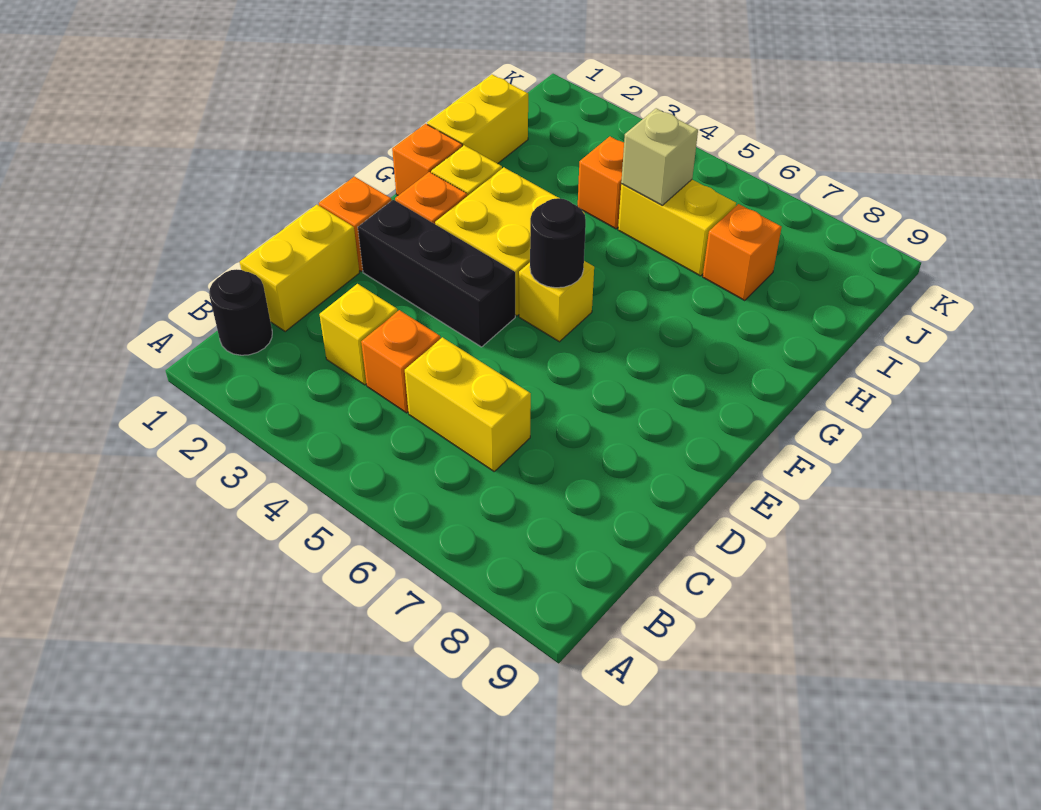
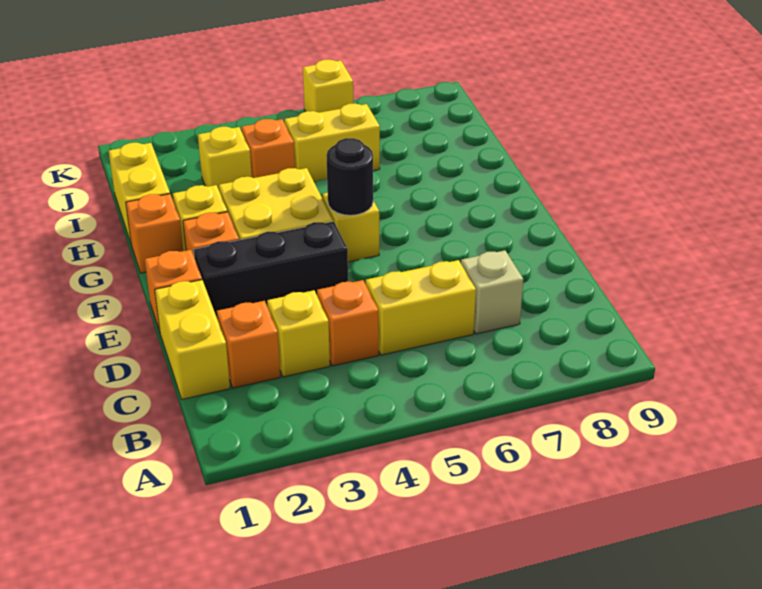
black 1x1 round brick [209,269,272,355] -> none
none -> yellow 1x1 brick [198,127,252,190]
tan 1x1 brick [621,108,698,205] -> tan 1x1 brick moved to [461,250,523,334]
orange 1x1 brick [703,204,782,300] -> orange 1x1 brick moved to [217,301,280,388]
none -> yellow 1x1 brick [303,60,353,113]

